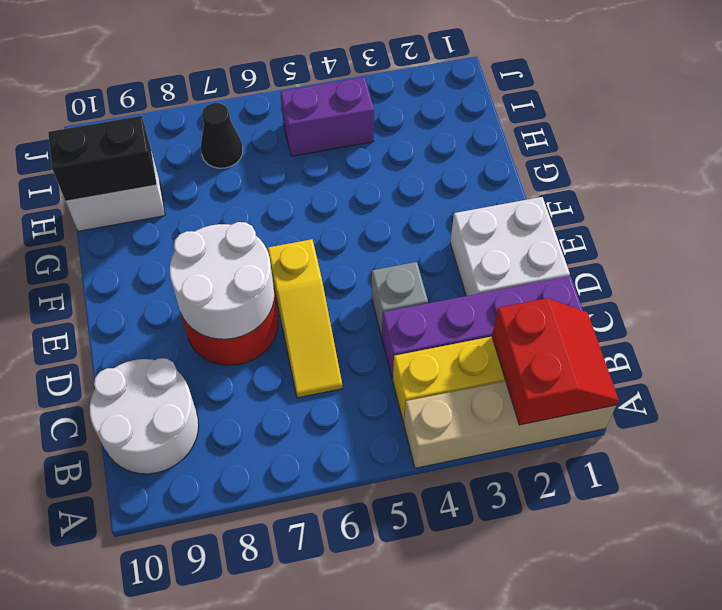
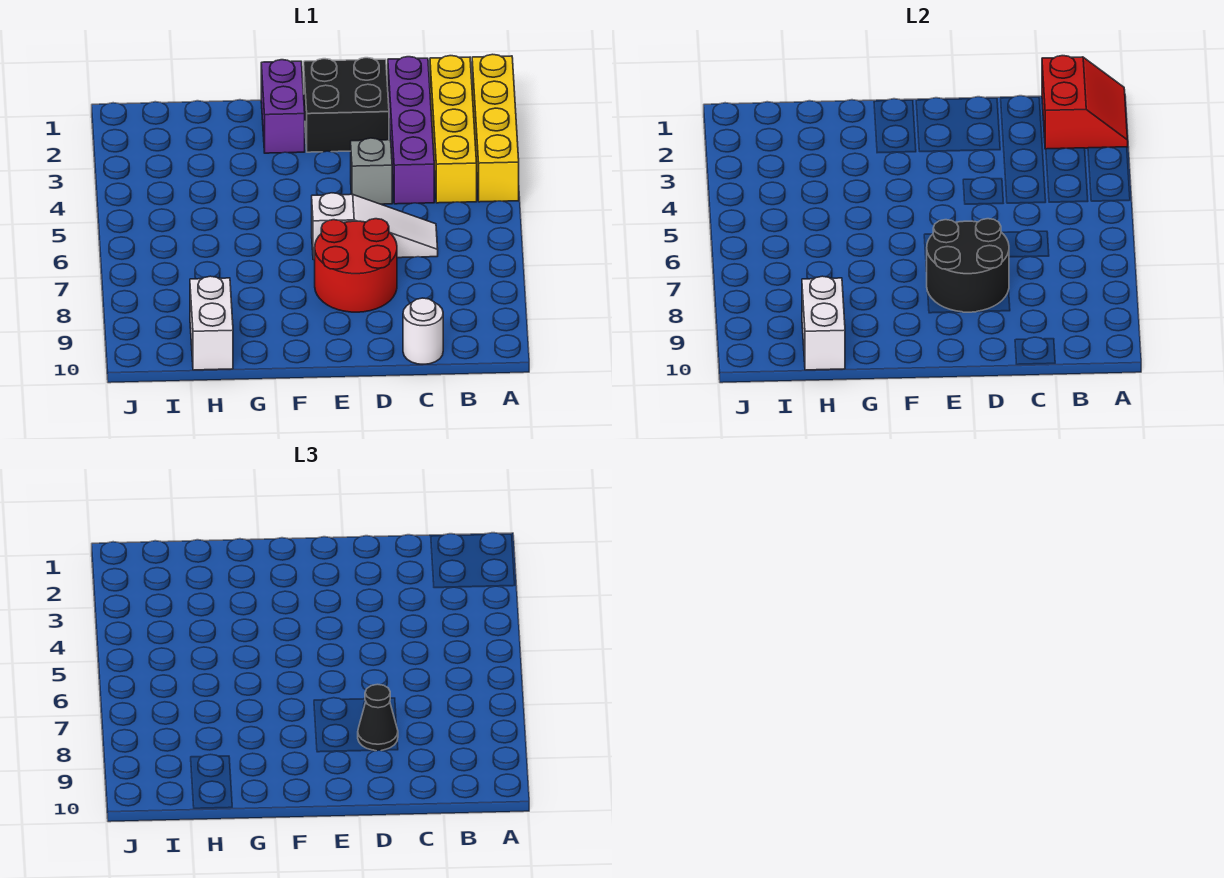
tan 1x4 brick [404,381,616,468] -> yellow 1x4 brick [472,54,519,202]
red 2x2 slope [492,298,619,425] -> red 2x2 slope turned to [1042,56,1128,149]
white 2x2 round brick [89,358,199,474] -> white 1x1 round brick [403,298,443,364]
yellow 1x3 slope [268,239,342,398] -> white 1x3 slope [312,193,438,260]
white 2x2 brick [450,197,570,296] -> black 2x2 brick [304,58,389,152]
white 2x2 round brick [170,222,274,339] -> black 2x2 round brick [927,219,1009,312]
black 1x2 brick [48,116,157,201] -> white 1x2 brick [802,276,845,370]
purple 1x2 brick [280,77,374,156] -> purple 1x2 brick moved to [261,60,305,153]
black 1x1 cone [201,103,243,168] -> black 1x1 cone moved to [358,684,398,751]

